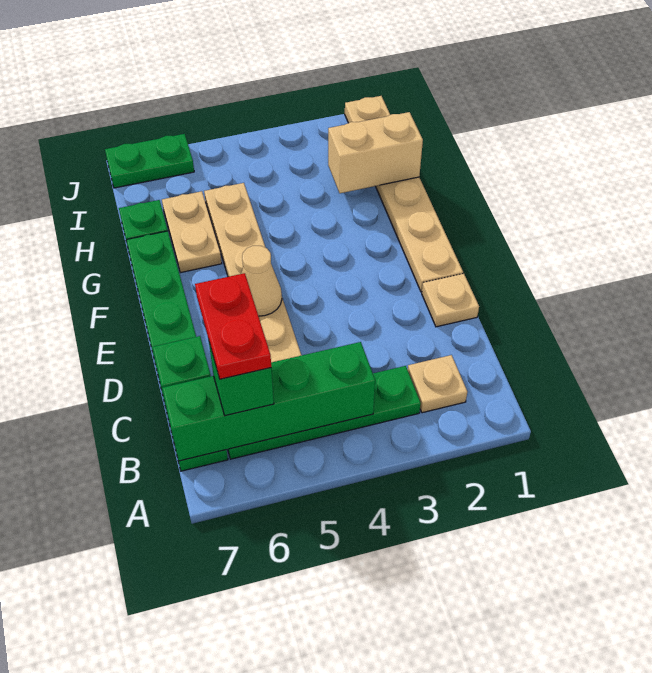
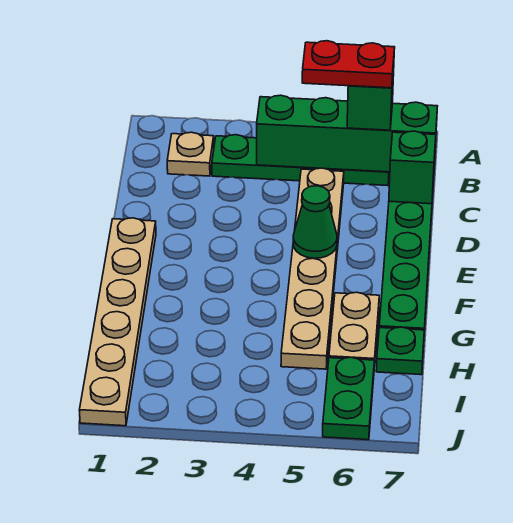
red 1x2 plate [195,273,271,379] -> red 1x2 plate turned to [302,41,395,88]
tan 1x1 plate [422,274,479,327] -> none
tan 1x1 cone [241,246,282,316] -> green 1x1 cone [293,186,337,258]
tan 1x2 brick [328,112,423,193] -> none
green 1x2 plate [105,134,194,188] -> green 1x2 plate turned to [323,357,374,440]

